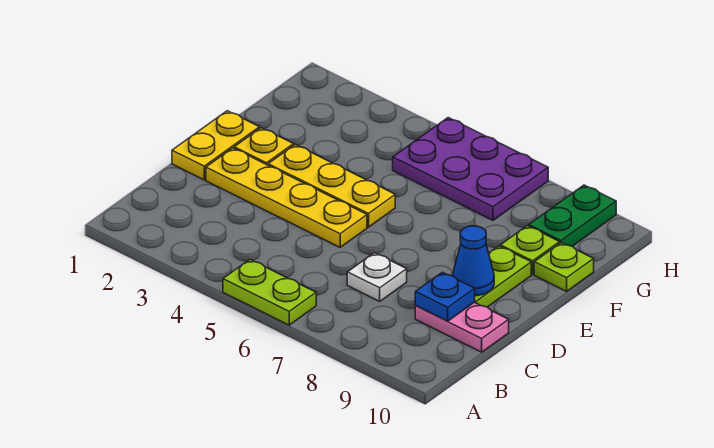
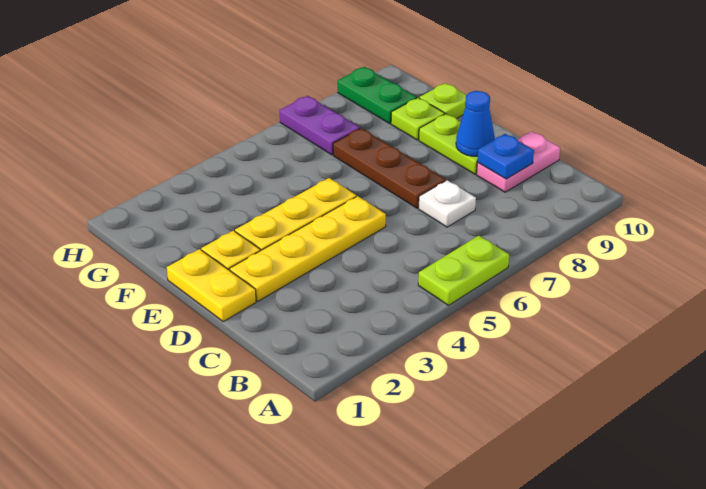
none -> brown 1x3 plate [333,128,446,208]
purple 2x3 plate [393,118,548,220] -> purple 1x2 plate [280,96,360,155]

